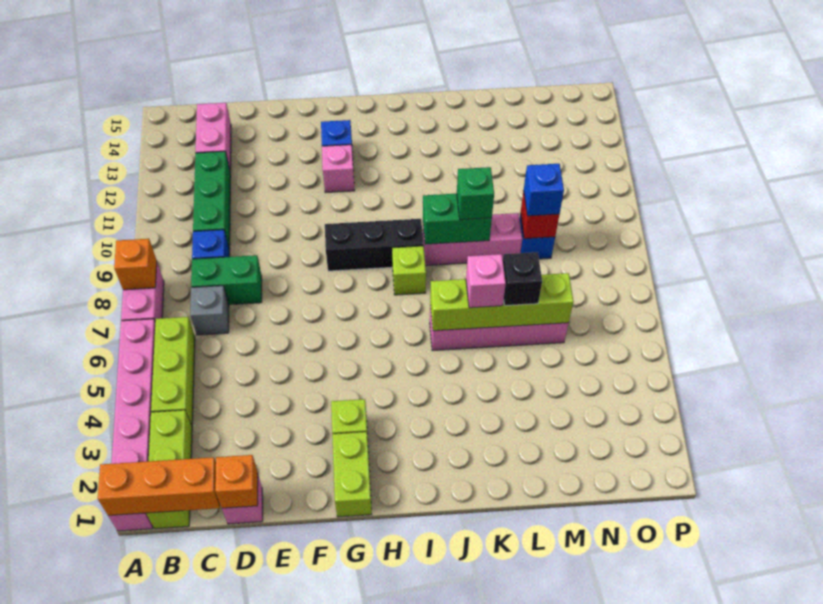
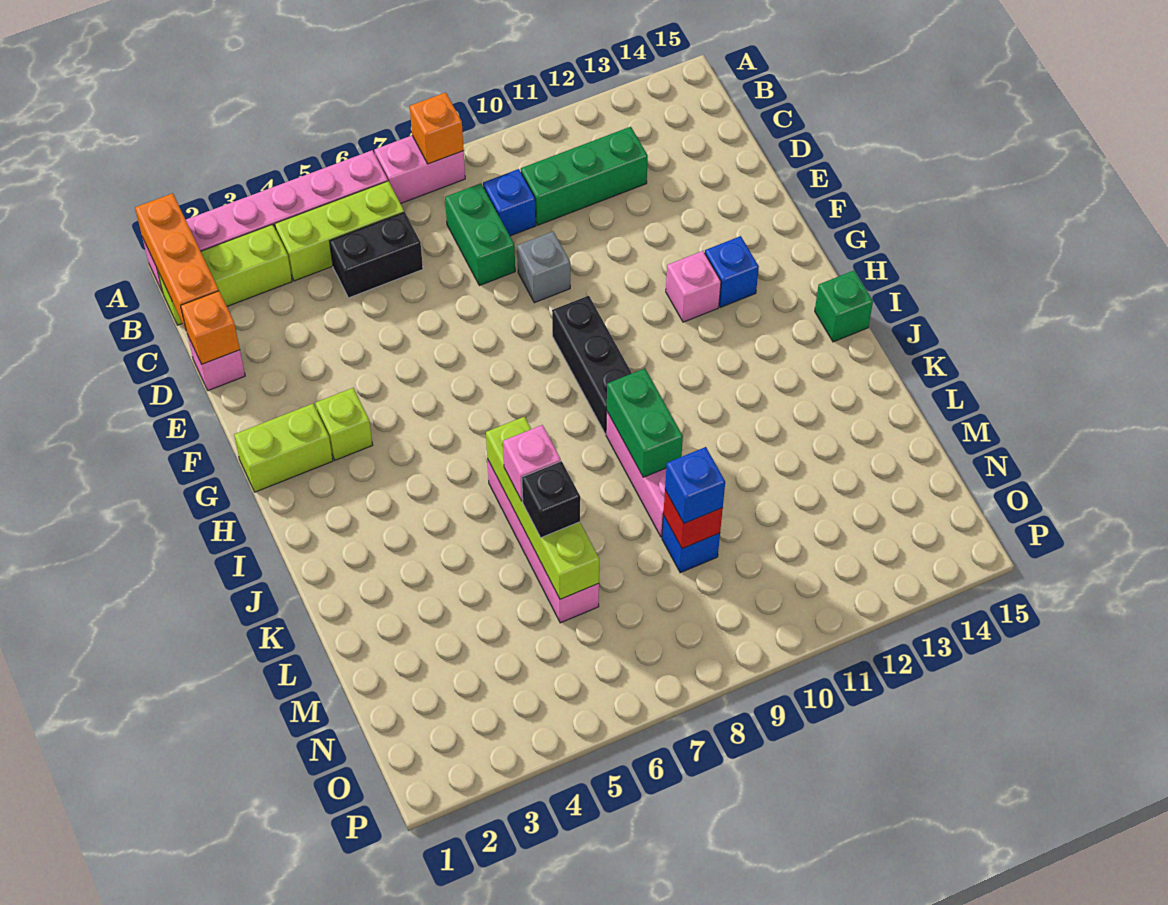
none -> black 1x2 brick [330,212,423,298]
grey 1x1 brick [190,286,229,335] -> grey 1x1 brick moved to [517,232,570,303]
pink 1x2 brick [196,103,231,172] -> none
lime 1x1 brick [392,246,426,295] -> none
green 1x1 brick [457,167,494,220] -> green 1x1 brick moved to [815,271,873,342]

